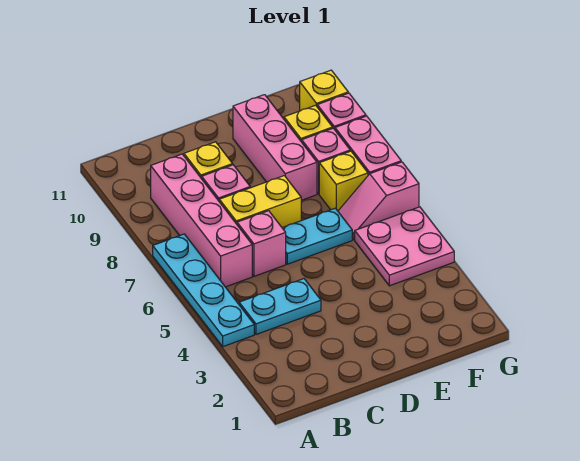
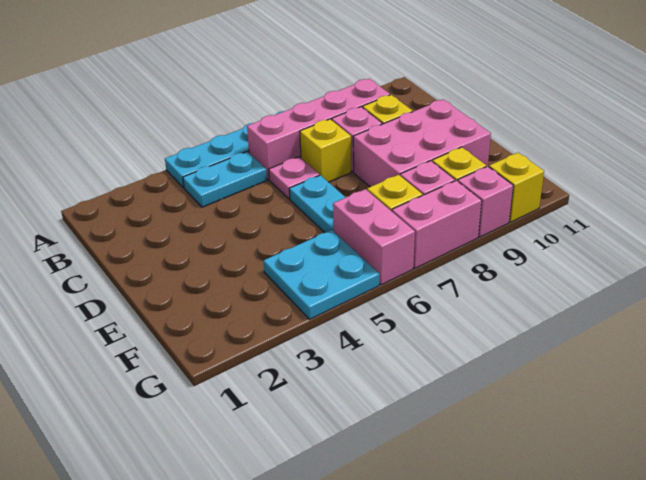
cyan 1x2 plate [239,279,321,334] -> cyan 1x2 plate turned to [183,151,267,207]
pink 1x1 brick [237,211,286,276] -> pink 1x1 plate [269,157,319,199]
yellow 1x2 brick [219,176,301,228] -> yellow 1x1 brick [300,119,351,182]
pink 1x3 brick [233,95,317,200] -> pink 2x3 brick [353,99,491,187]
pink 2x2 plate [355,207,454,286] -> cyan 2x2 plate [264,230,379,319]
pink 1x2 slope [338,162,419,240] -> pink 1x2 brick [333,189,415,285]

